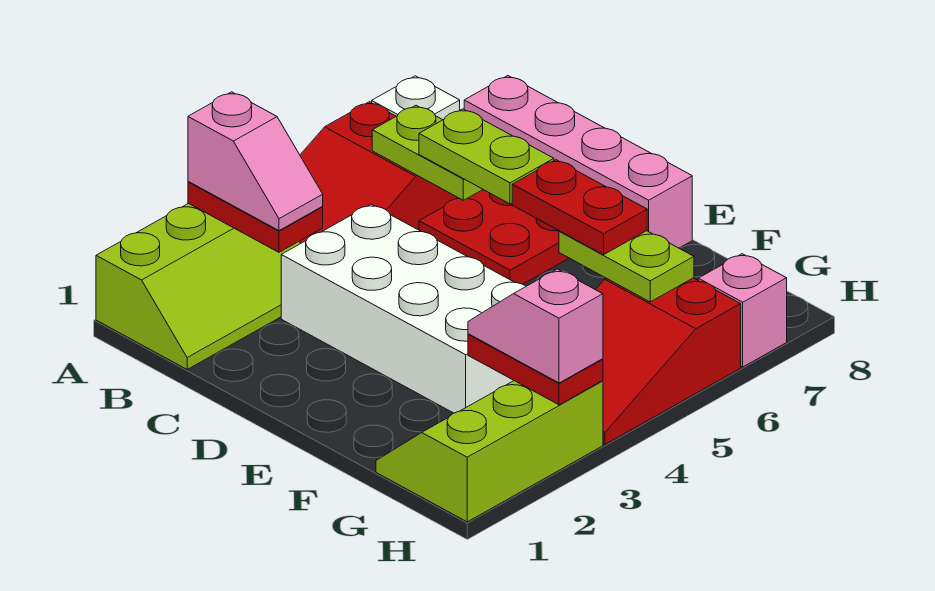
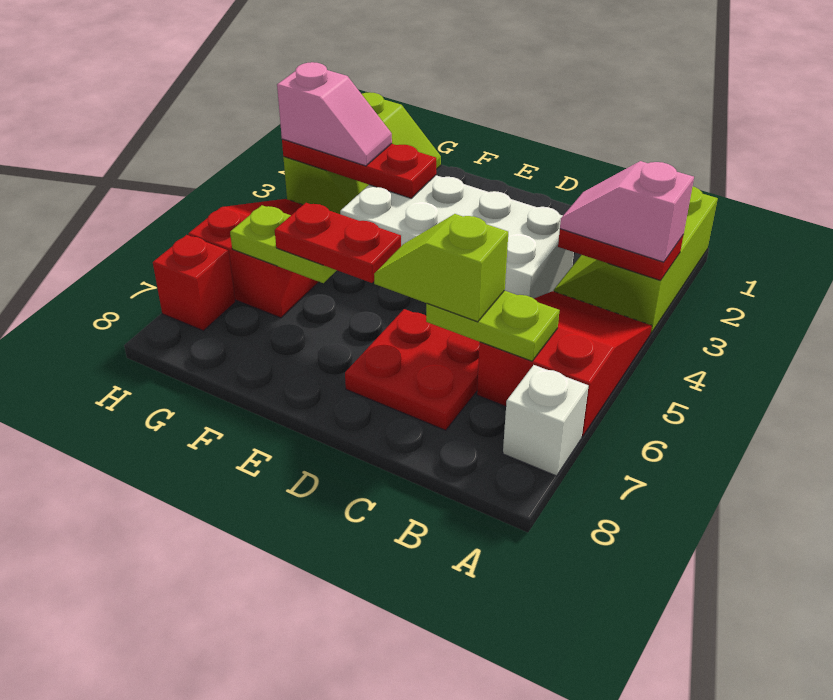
pink 1x4 brick [464,76,692,248] -> none
lime 1x2 plate [419,109,554,204] -> lime 1x2 slope [374,214,508,322]
red 1x2 plate [468,334,603,405] -> red 1x3 plate [282,139,436,198]
pink 1x1 brick [698,254,787,367] -> red 1x1 brick [153,235,235,331]

